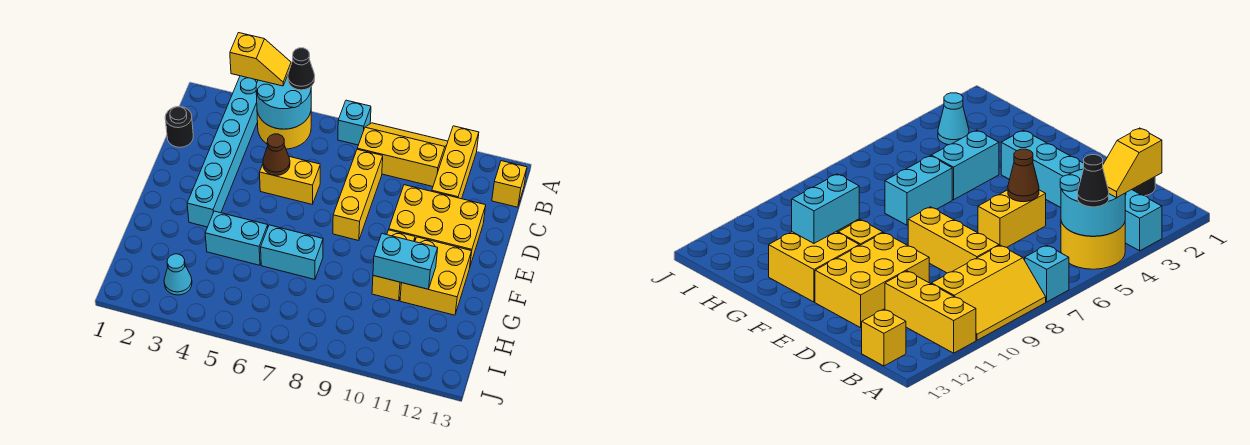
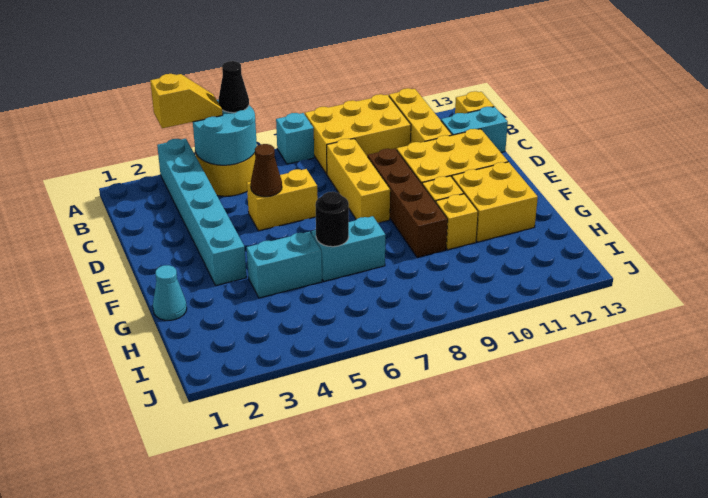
yellow 2x3 slope [357,123,448,187] -> yellow 2x3 brick [305,94,411,174]
black 1x1 round brick [165,107,193,147] -> black 1x1 round brick moved to [315,192,349,247]
none -> brown 1x4 brick [368,149,448,258]
cyan 1x2 brick [373,234,438,289] -> cyan 1x2 brick moved to [441,107,508,153]
cyan 1x1 cone [164,254,192,295] -> cyan 1x1 cone moved to [153,265,187,320]

